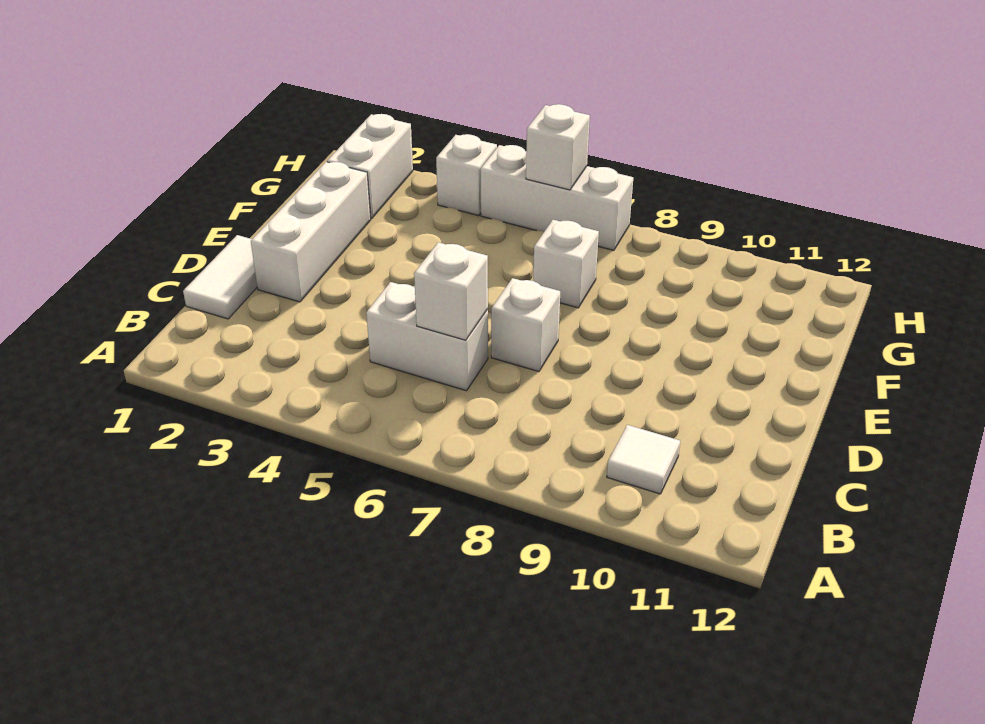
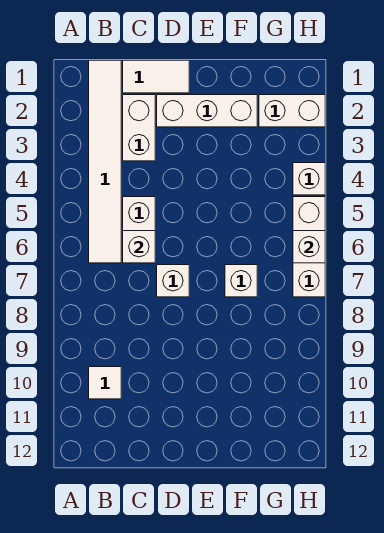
none -> white 1x6 tile [89,60,121,263]
none -> white 1x2 brick [123,95,155,161]

